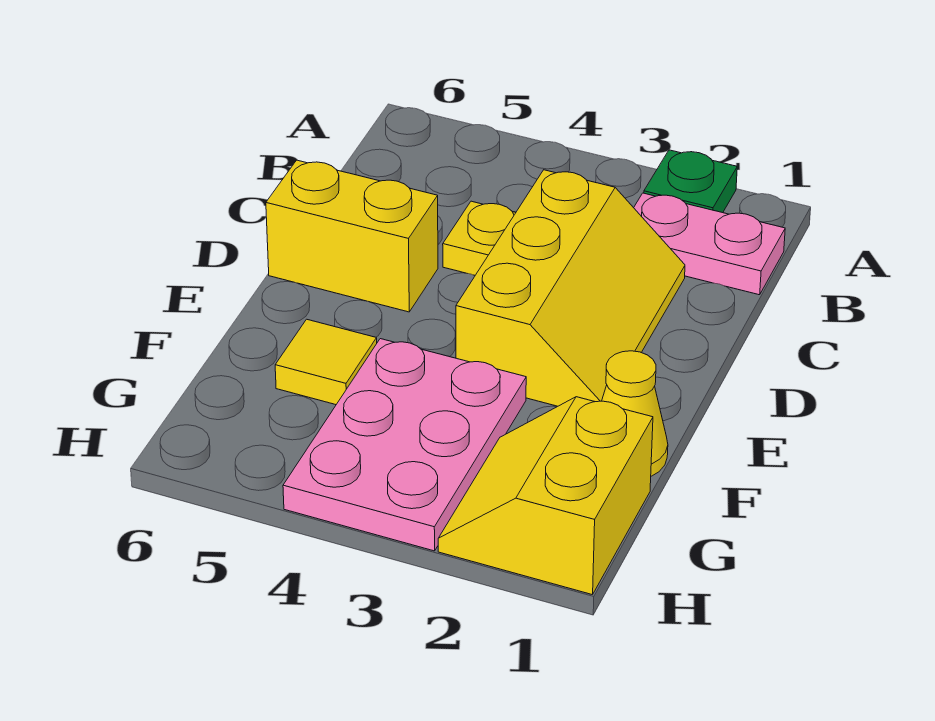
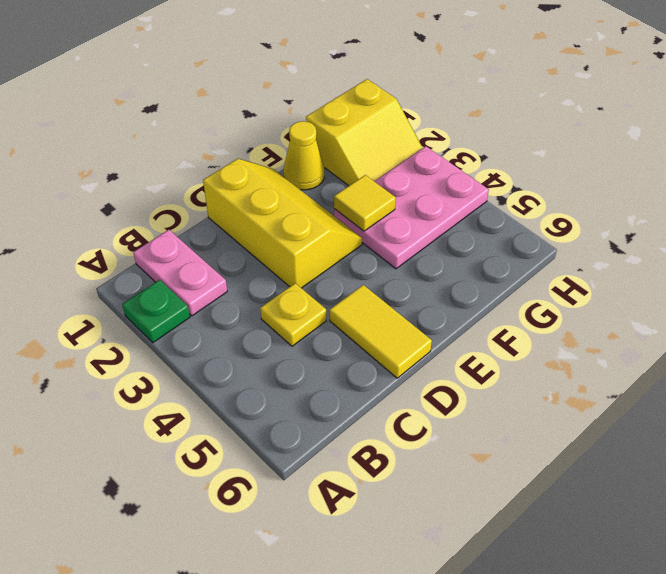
yellow 2x3 slope [456,170,685,406] -> yellow 2x3 slope turned to [203,159,362,288]
yellow 1x2 brick [266,160,438,312] -> yellow 1x2 tile [330,285,432,378]
yellow 1x1 tile [275,319,377,405] -> yellow 1x1 tile moved to [334,175,396,231]

